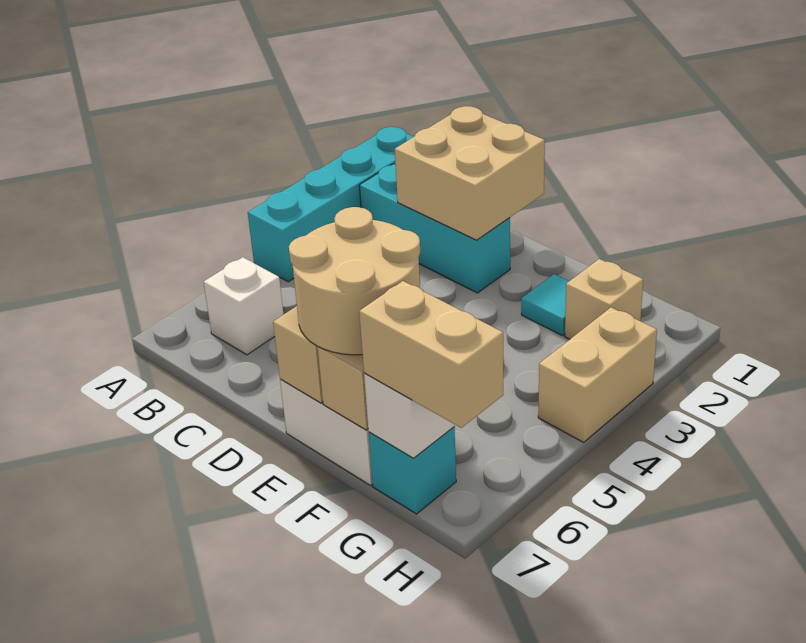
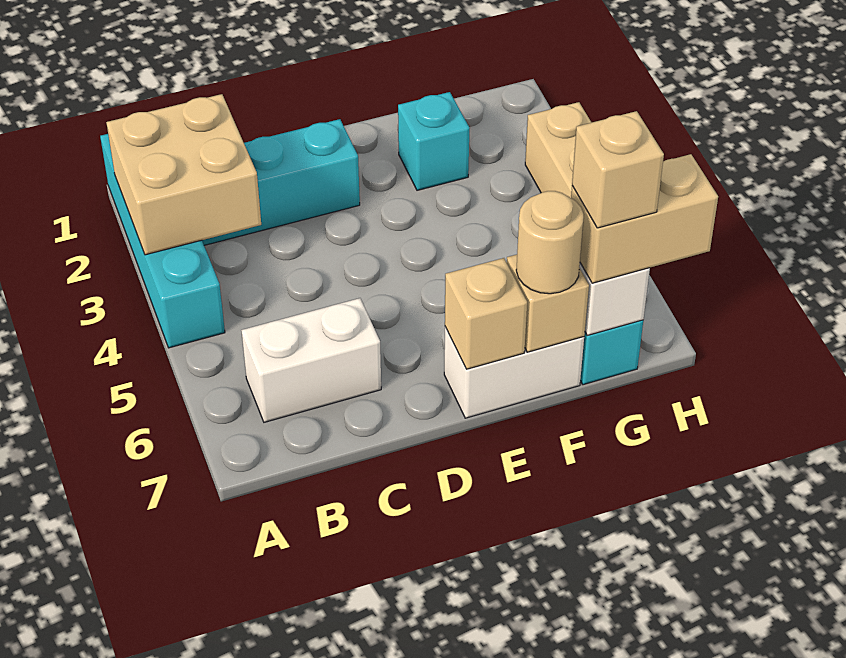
white 1x1 brick [204,257,284,355] -> white 1x2 brick [241,298,381,422]
tan 2x2 brick [395,106,545,240] -> tan 2x2 brick moved to [106,94,261,255]
tan 2x2 round brick [289,207,420,355] -> tan 1x1 round brick [516,191,584,294]
cyan 1x1 tile [521,274,569,336] -> cyan 1x1 brick [398,92,469,190]
tan 1x1 brick [565,259,643,339] -> tan 1x1 brick moved to [572,111,664,228]

